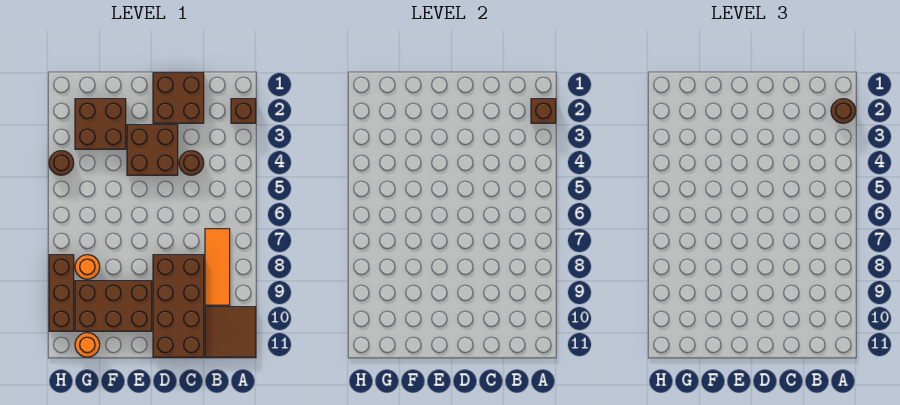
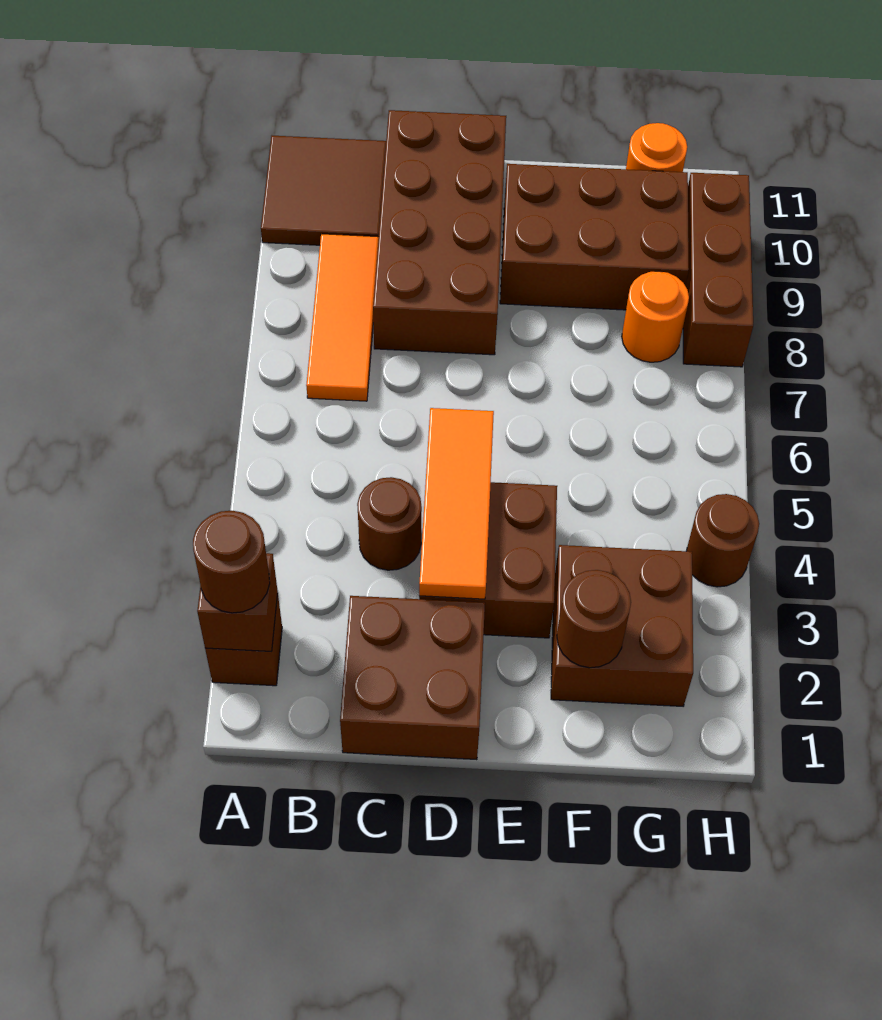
none -> orange 1x3 tile [419,408,494,599]
none -> brown 1x1 round brick [557,570,631,668]

